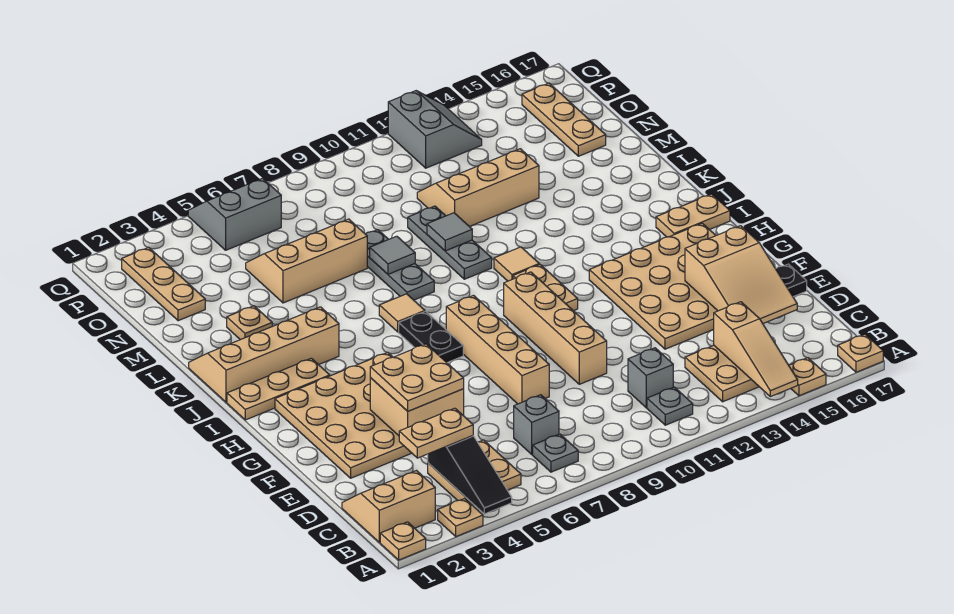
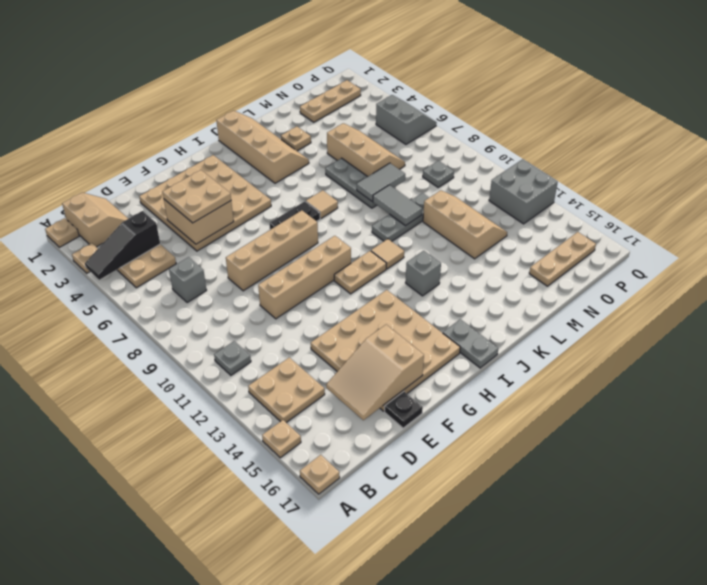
tan 1x3 slope [714,302,798,397] -> none
grey 1x1 plate [533,434,578,472] -> grey 1x1 plate moved to [423,161,454,187]
tan 1x2 plate [399,408,473,458] -> none
grey 1x1 brick [628,348,673,408] -> grey 1x1 brick moved to [406,251,441,296]
tan 1x3 plate [227,358,330,420] -> none
tan 1x2 plate [656,194,730,237] -> grey 1x2 plate [443,319,498,368]
grey 1x3 plate [366,230,434,300] -> grey 1x3 plate turned to [325,158,377,208]
grey 1x1 tile [370,236,415,274] -> grey 1x2 tile [357,163,405,201]
grey 1x1 tile [427,213,472,251] -> grey 1x2 tile [373,185,422,226]
grey 2x2 slope [388,91,482,168] -> grey 2x2 brick [489,159,558,224]

